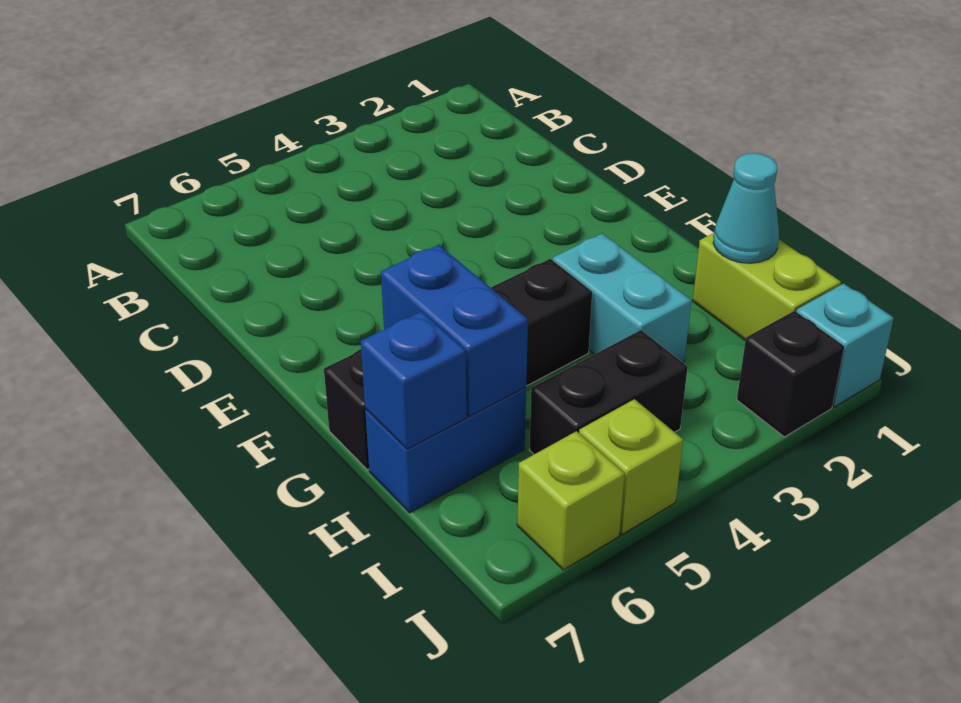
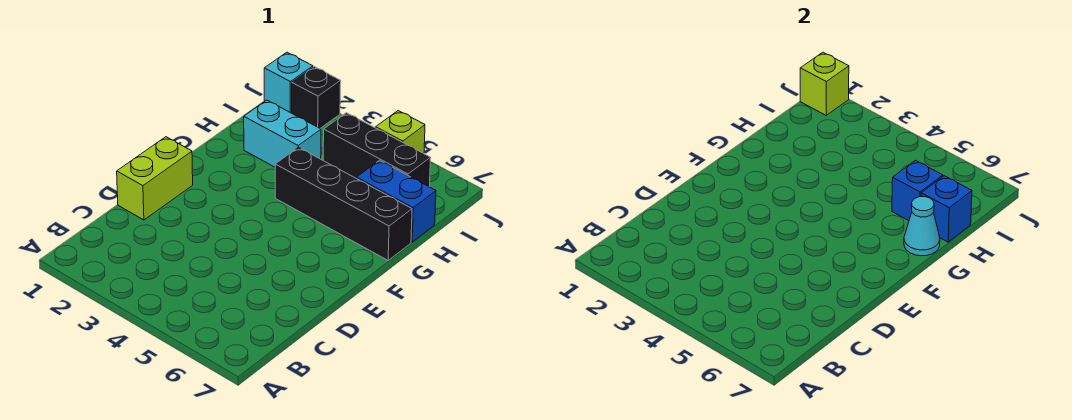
cyan 1x2 brick [553,234,691,363] -> cyan 1x2 brick turned to [244,100,321,167]
blue 1x2 brick [381,245,528,416] -> blue 1x1 brick [892,160,943,221]
lime 1x2 brick [693,233,841,340] -> lime 1x2 brick moved to [117,137,193,220]
cyan 1x1 cone [713,153,779,263] -> cyan 1x1 cone moved to [904,197,940,256]
black 1x2 brick [529,330,688,454] -> black 1x3 brick [323,113,430,187]
lime 1x1 brick [517,431,625,570] -> lime 1x1 brick moved to [800,52,849,115]

